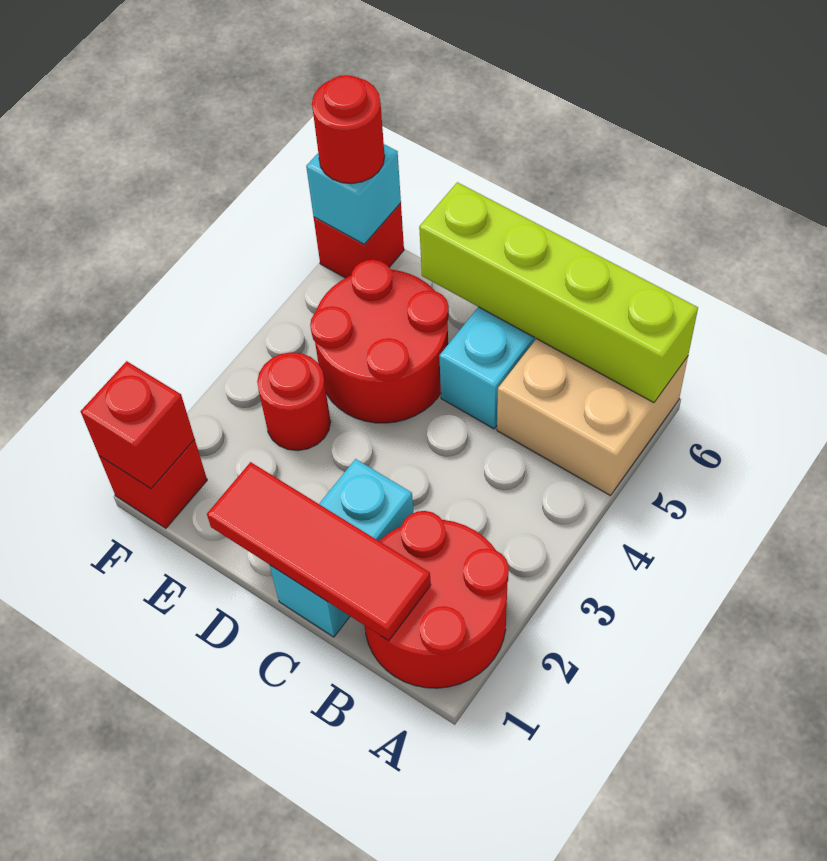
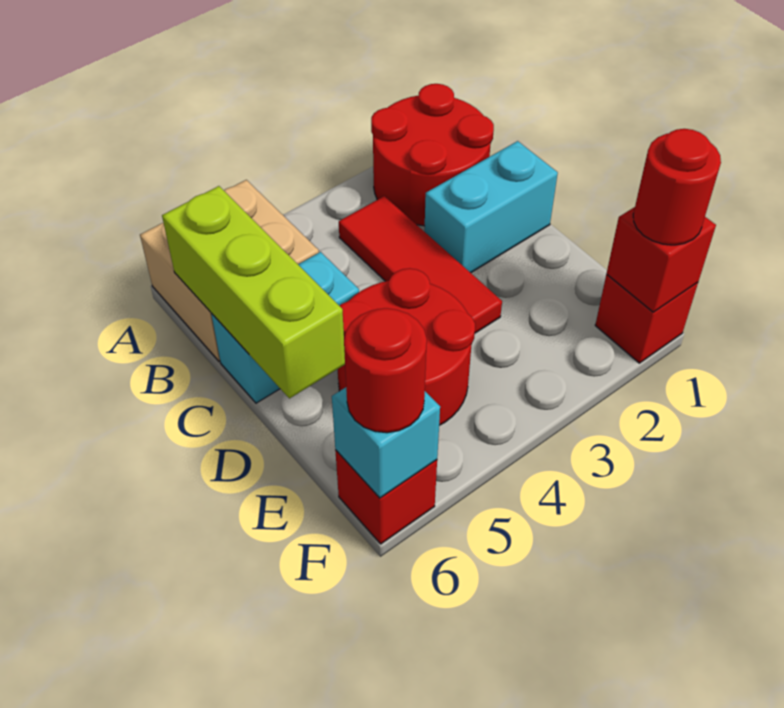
lime 1x4 brick [419,182,698,403] -> lime 1x3 brick [162,186,345,398]
red 1x3 tile [207,462,431,641] -> red 1x3 tile moved to [339,196,502,333]
red 1x1 round brick [257,352,331,451] -> red 1x1 round brick moved to [633,129,721,245]

